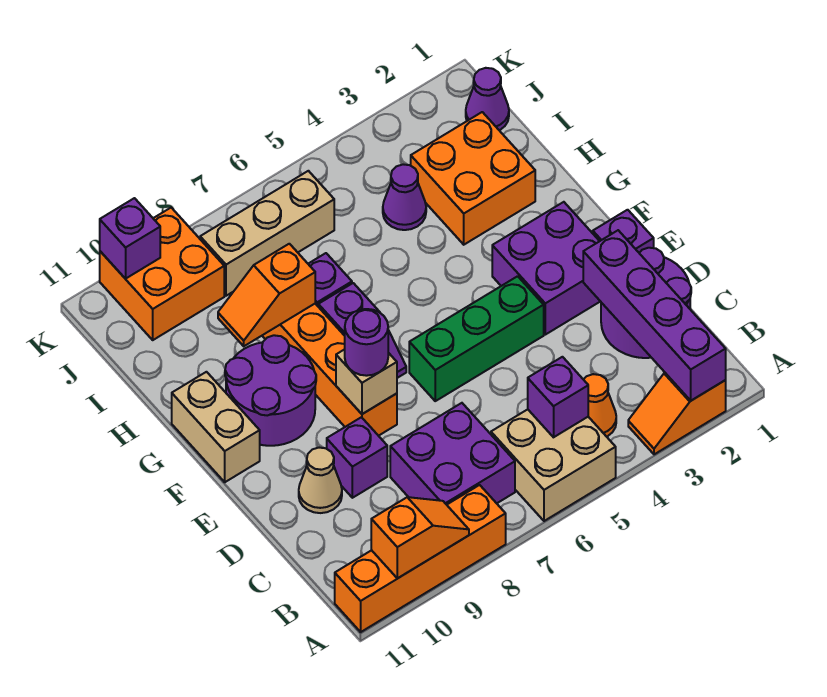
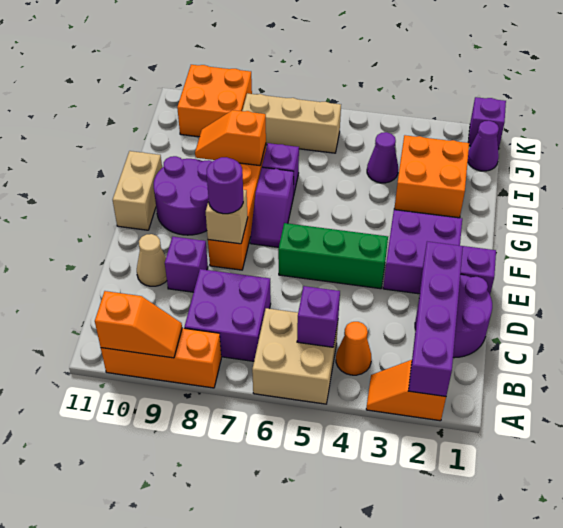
orange 1x4 brick [335,485,506,632] -> orange 1x3 brick [101,328,221,388]
purple 1x1 brick [100,198,160,279] -> purple 1x1 brick moved to [468,97,506,150]

